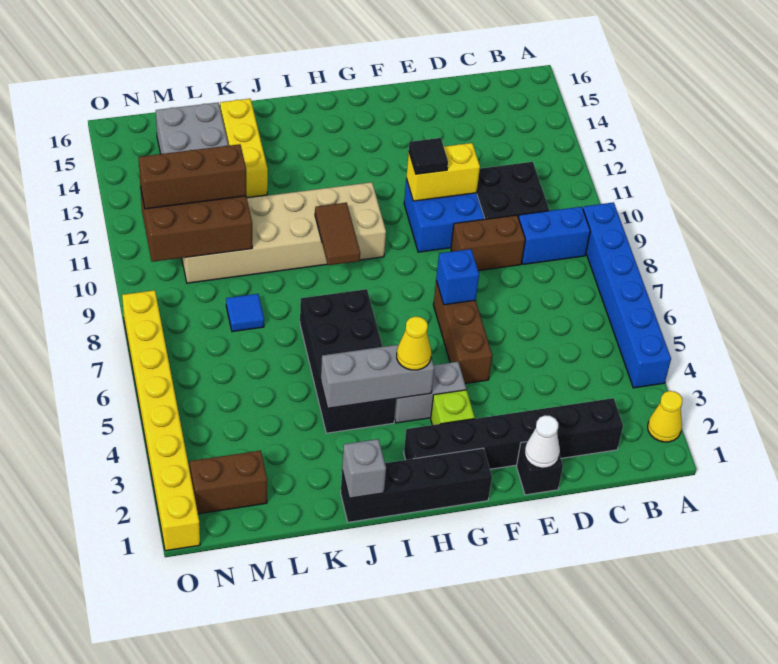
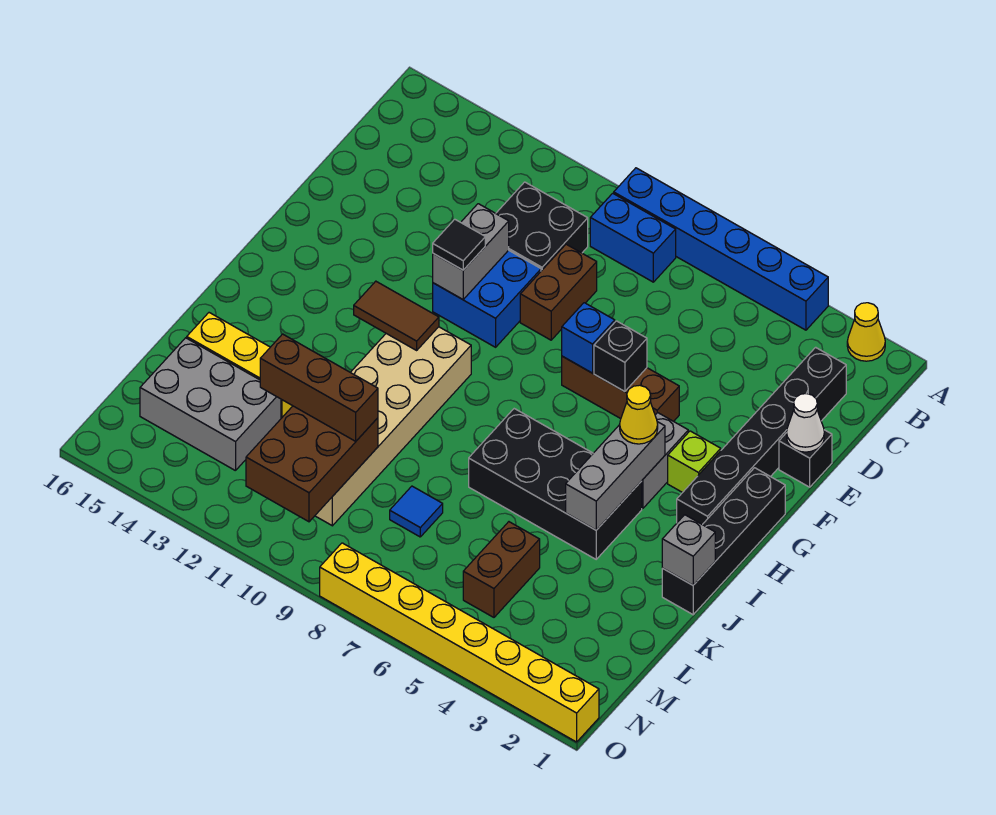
blue 1x2 brick [519,207,590,264] -> blue 1x2 brick turned to [590,193,676,282]
yellow 1x2 brick [406,143,480,201] -> grey 1x2 brick [433,204,509,299]
none -> black 1x1 brick [594,321,647,392]
brown 1x2 tile [315,203,360,265] -> brown 1x2 tile moved to [354,281,439,350]
brown 1x3 brick [139,144,246,209] -> brown 1x3 brick turned to [260,334,378,441]
brown 1x2 brick [190,451,267,514] -> brown 1x2 brick moved to [463,522,540,617]

